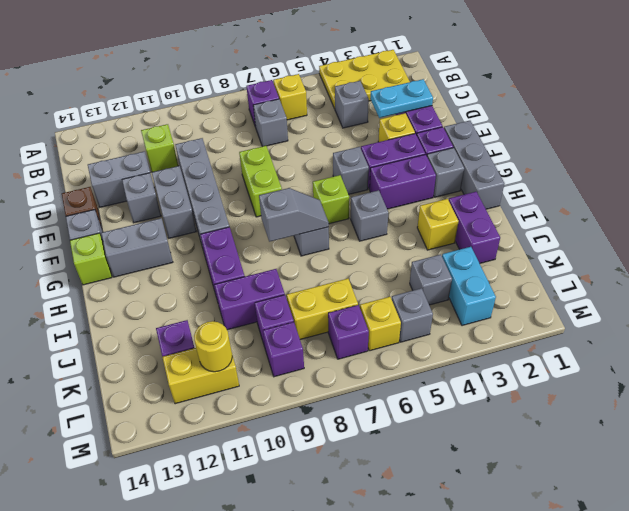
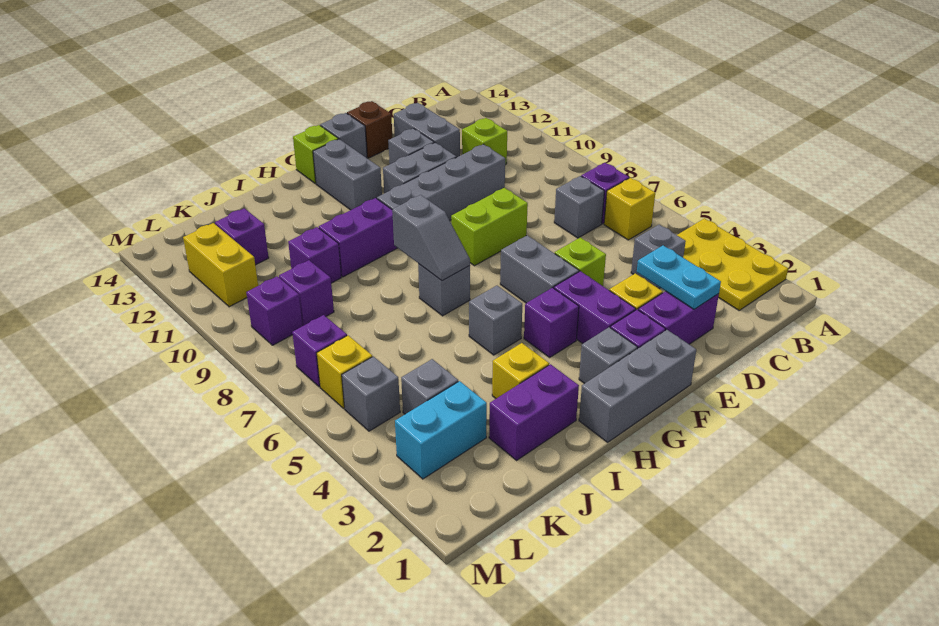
grey 1x1 brick [333,147,369,194] -> grey 1x2 brick [500,235,579,303]
purple 1x2 brick [370,154,436,209] -> purple 1x1 brick [524,288,579,357]
lime 1x1 brick [313,175,349,224] -> lime 1x1 brick moved to [555,237,606,286]
purple 1x2 brick [214,269,285,330] -> purple 1x1 brick [288,227,341,283]
yellow 1x2 brick [287,279,358,339] -> none
yellow 1x1 round brick [194,321,232,372] -> none

